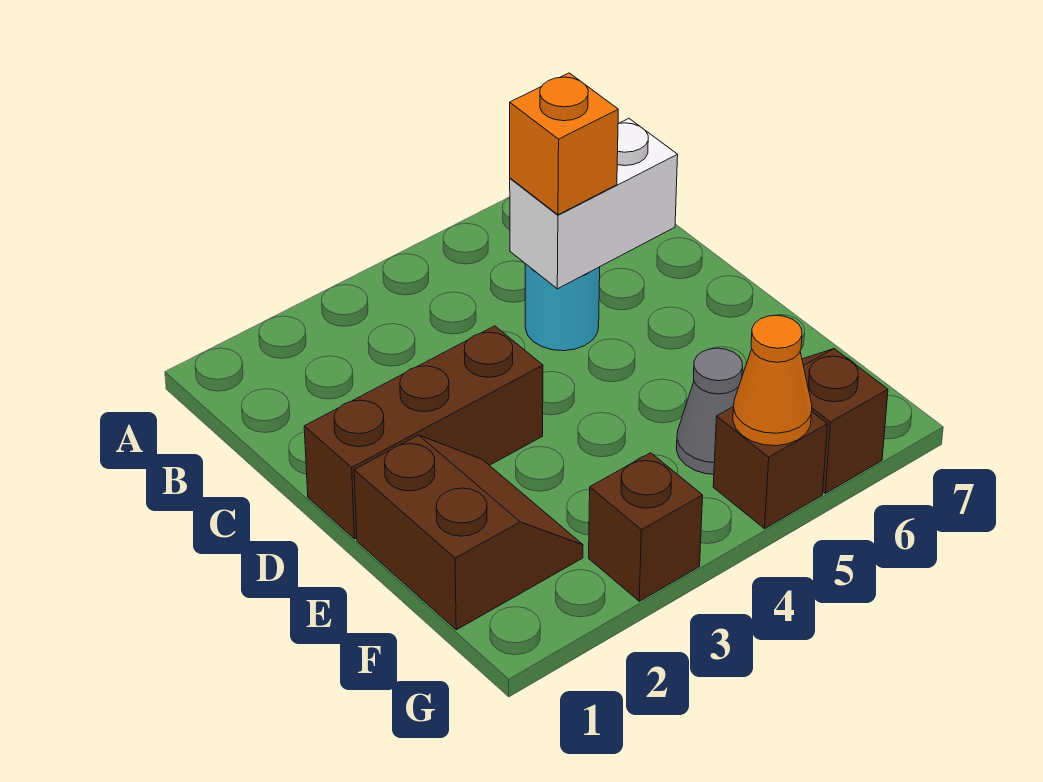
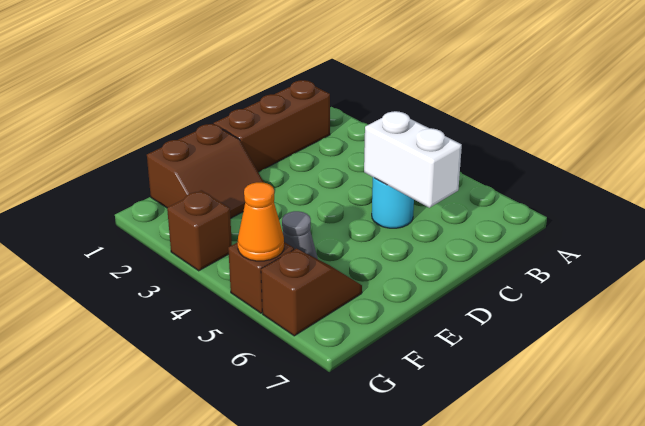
orange 1x1 brick [510,73,618,215] -> none
brown 1x3 brick [304,326,543,539] -> brown 1x3 brick turned to [214,80,330,172]

